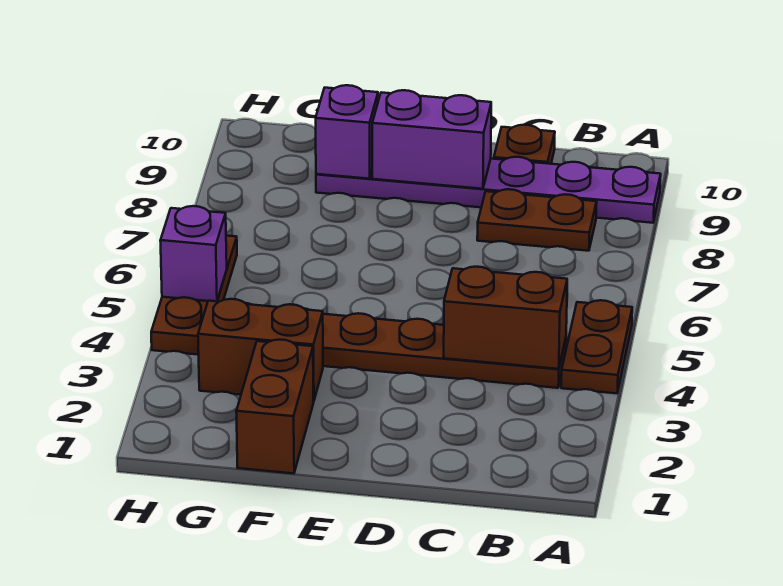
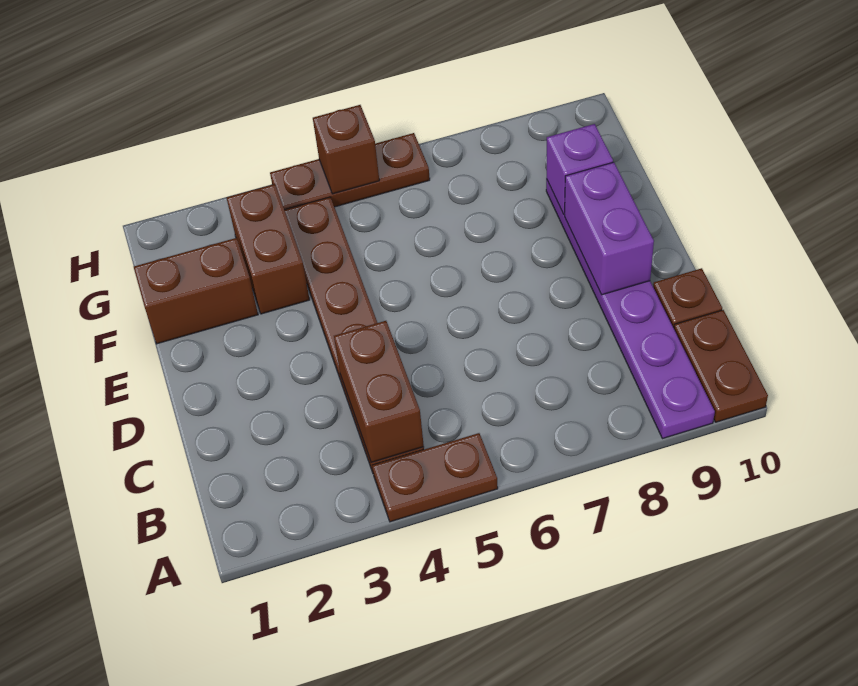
brown 1x2 plate [477,189,597,251] -> brown 1x2 plate moved to [674,310,768,422]
purple 1x1 brick [160,206,227,301] -> brown 1x1 brick [313,105,379,194]

